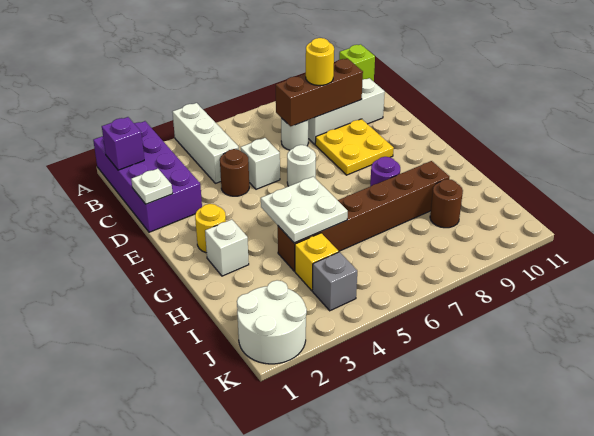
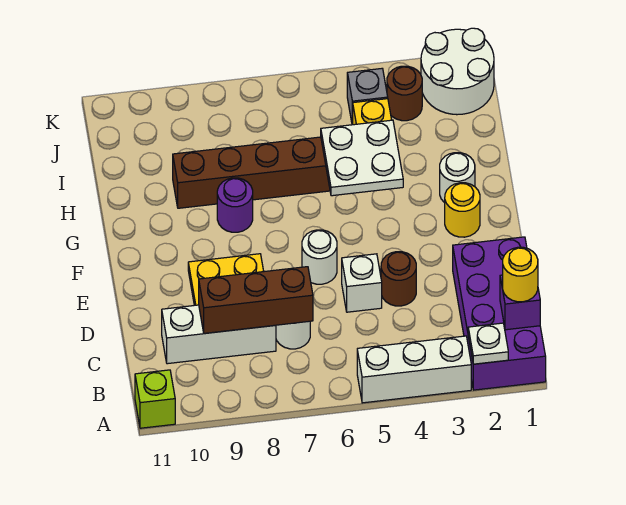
white 1x3 brick [172,103,239,183] -> white 1x3 brick turned to [357,336,471,403]
yellow 1x1 round brick [306,38,334,86] -> yellow 1x1 round brick moved to [503,247,538,302]
white 1x1 plate [131,169,173,204] -> white 1x1 plate moved to [468,323,508,364]
white 1x1 brick [205,219,249,276] -> white 1x1 round brick [440,153,475,203]
brown 1x1 round brick [430,179,463,228] -> brown 1x1 round brick moved to [387,66,422,121]

